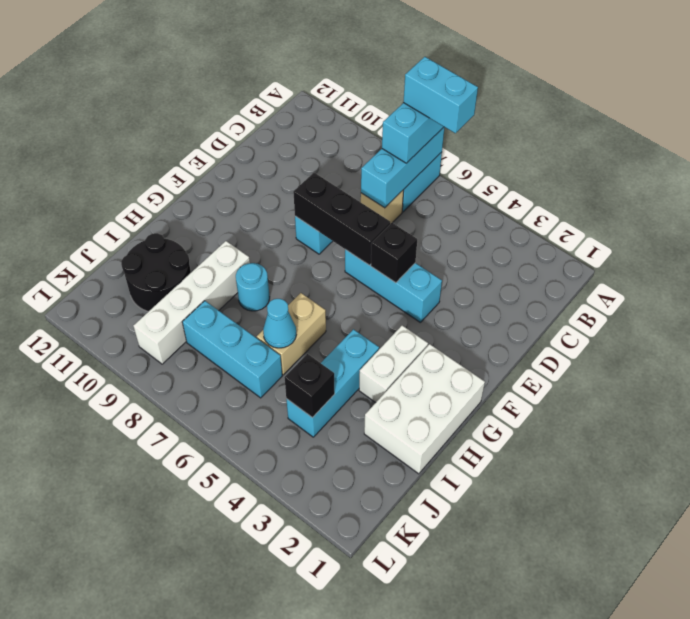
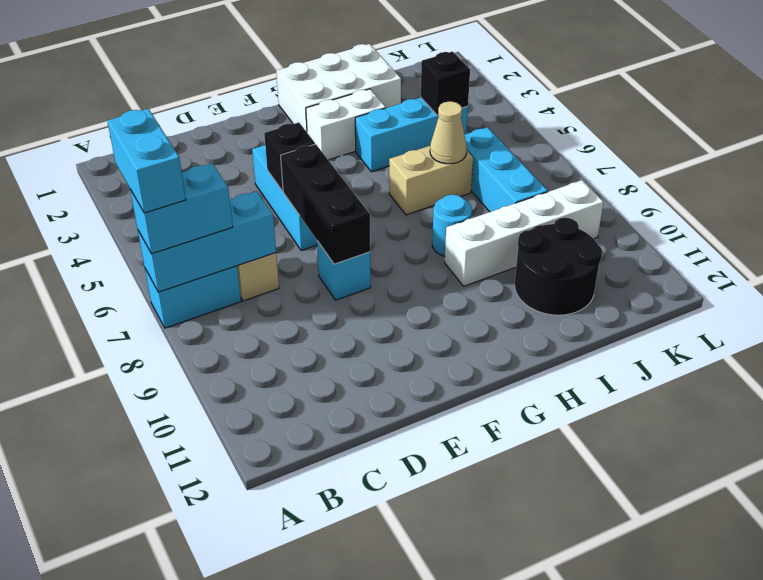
cyan 1x1 cone [263,299,296,348] -> tan 1x1 cone [430,101,467,164]

